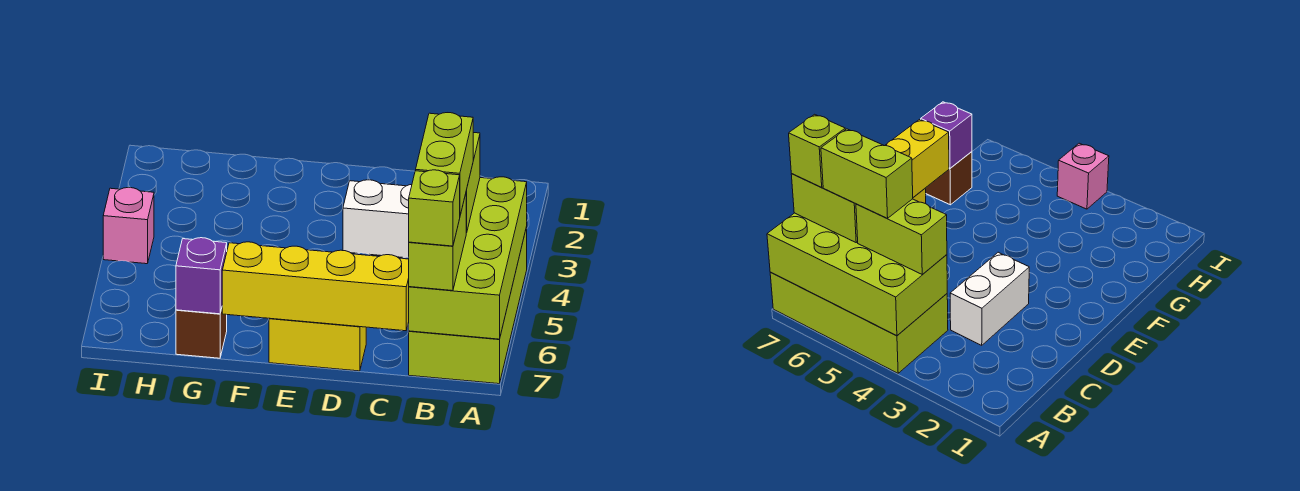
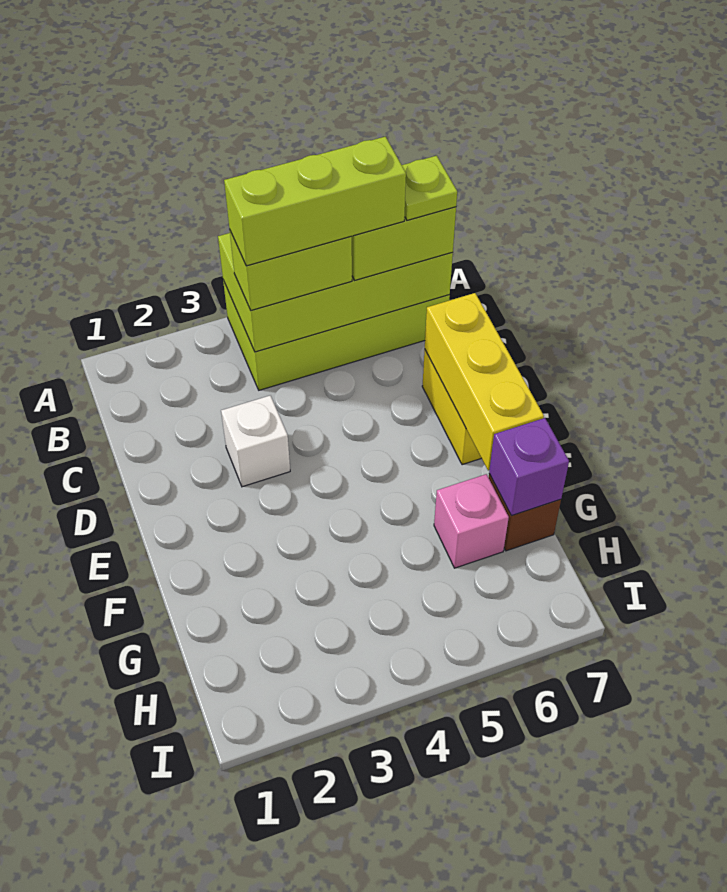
lime 1x2 brick [416,113,473,215] -> lime 1x3 brick [224,137,406,266]
lime 1x1 brick [409,170,460,246] -> lime 1x1 plate [402,156,457,220]
white 1x2 brick [343,180,412,258] -> white 1x1 brick [221,396,290,487]
yellow 1x4 brick [222,242,409,331] -> yellow 1x3 brick [425,293,544,471]
pink 1x1 brick [103,188,154,264] -> pink 1x1 brick moved to [434,474,509,568]

